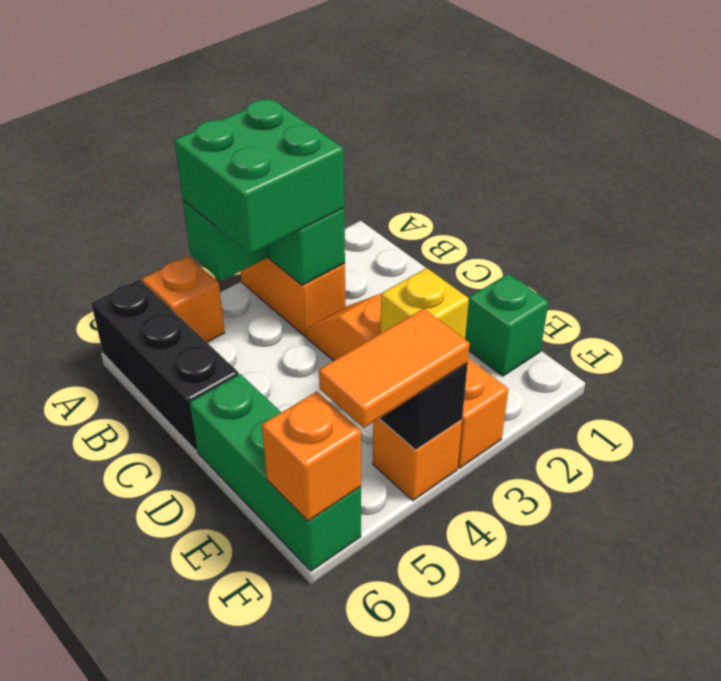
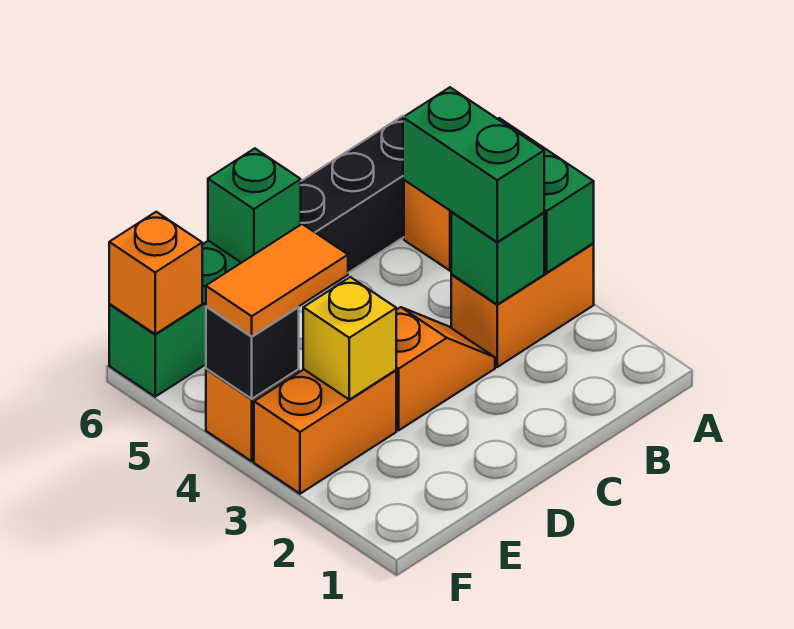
green 2x2 brick [174,99,344,255] -> green 1x2 brick [403,87,544,242]
green 1x1 brick [465,274,549,376] -> green 1x1 brick moved to [208,149,301,263]
orange 1x2 tile [319,309,470,428] -> orange 1x2 tile turned to [206,224,348,336]

